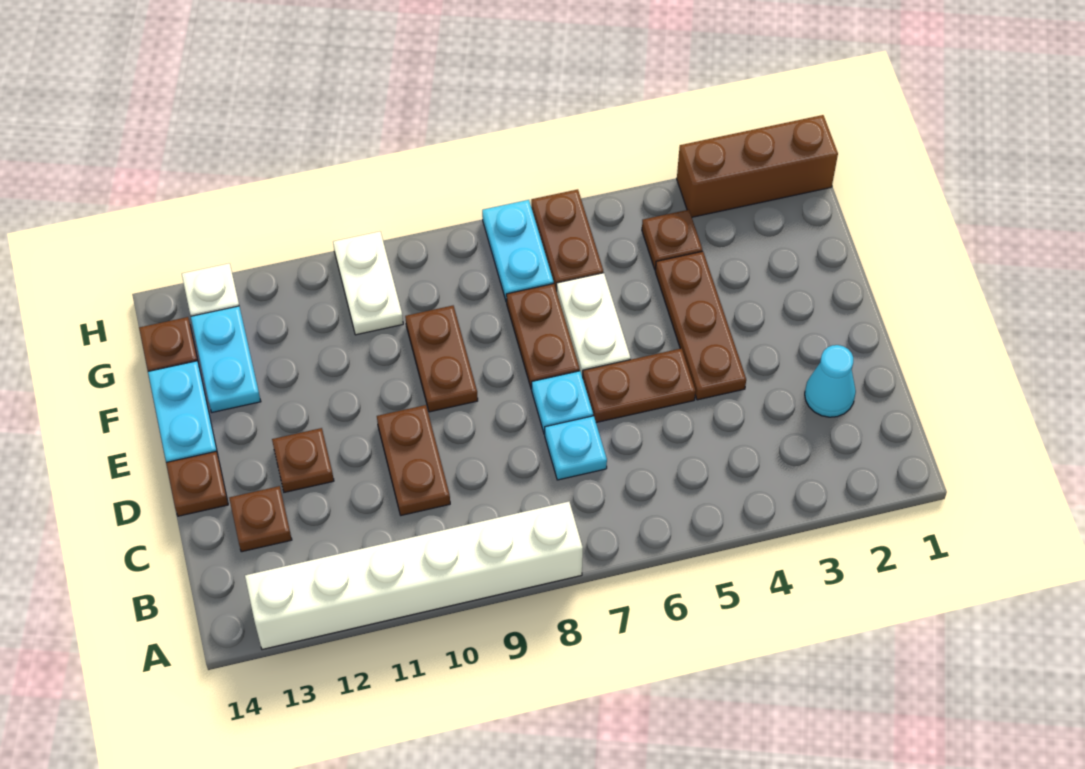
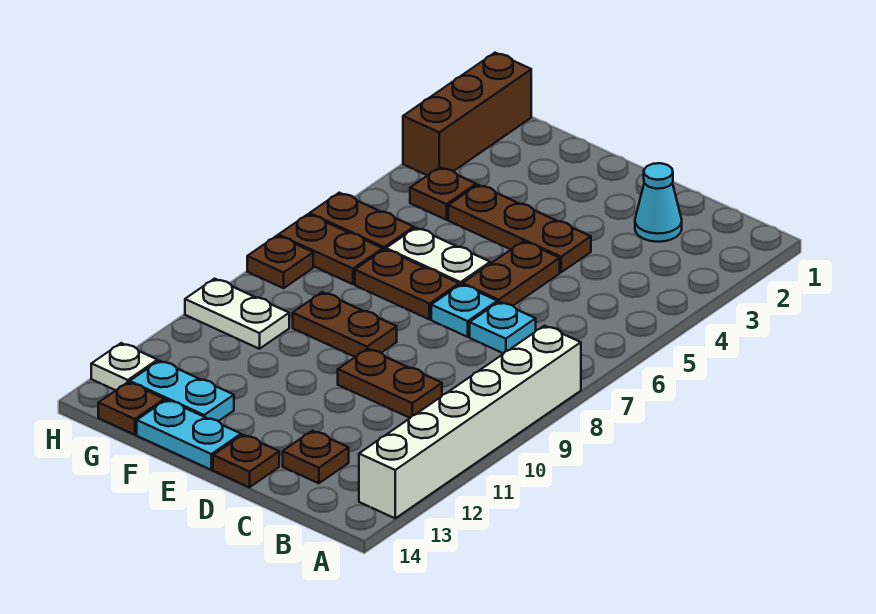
brown 1x1 plate [272,428,334,492] -> brown 1x1 plate moved to [247,236,313,288]
cyan 1x2 plate [482,200,554,302] -> brown 1x2 plate [278,214,383,284]

